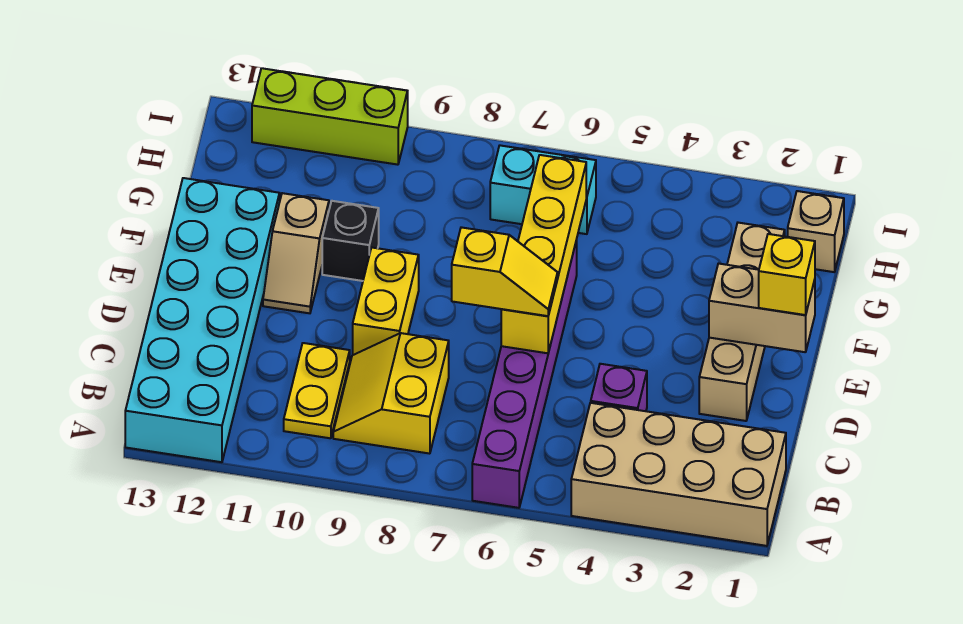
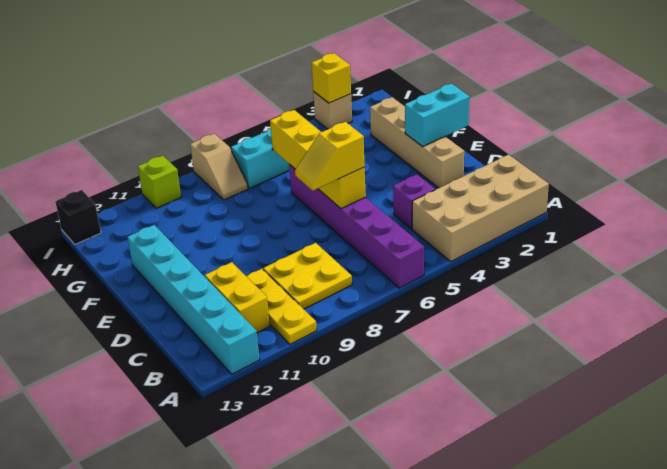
cyan 2x6 brick [125,178,280,462] -> cyan 1x6 brick [127,225,260,374]
yellow 2x2 slope [333,333,449,454] -> yellow 2x2 plate [263,243,352,309]
yellow 1x2 plate [284,343,350,438] -> yellow 1x3 plate [246,269,317,344]
yellow 1x2 slope [452,227,558,316] -> yellow 1x2 slope turned to [295,122,365,190]
yellow 1x2 brick [353,248,419,355] -> yellow 1x2 brick moved to [205,262,270,333]
tan 1x2 brick [709,264,815,352] -> cyan 1x2 brick [405,83,469,147]
yellow 1x1 brick [759,234,815,315] -> yellow 1x1 brick moved to [312,53,351,103]
tan 1x2 slope [263,193,329,313] -> tan 1x2 slope moved to [190,134,248,200]
black 1x1 brick [322,201,379,281] -> black 1x1 brick moved to [55,190,101,244]
tan 1x1 brick [788,191,844,272] -> tan 1x1 brick moved to [313,91,352,129]
lime 1x3 brick [252,68,408,165] -> lime 1x1 brick [138,156,181,208]

